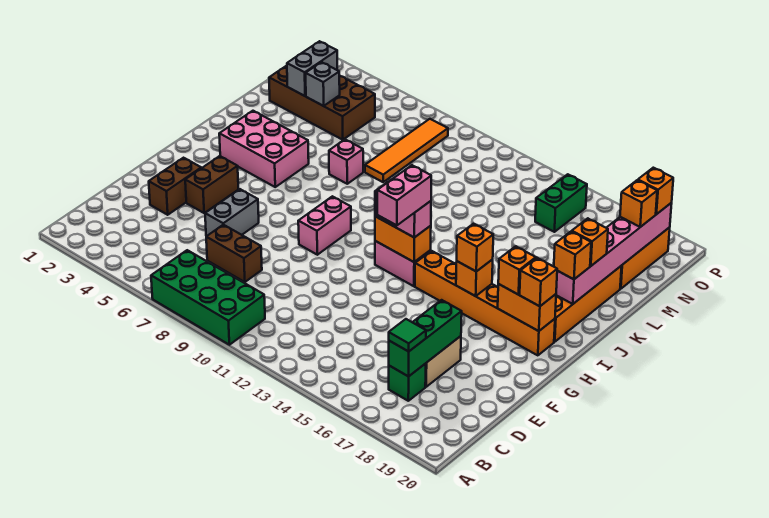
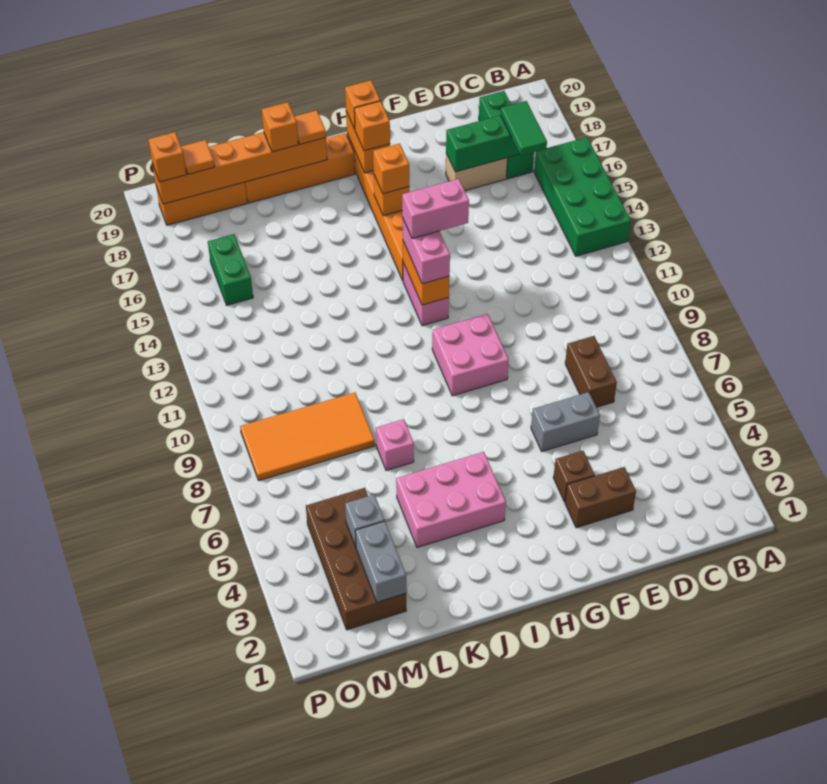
green 2x4 brick [151,250,265,345] -> green 2x4 brick moved to [534,137,631,256]
green 1x1 brick [389,364,426,401] -> green 1x3 brick [479,91,534,179]
green 1x1 tile [389,319,426,351] -> green 1x2 tile [501,101,547,156]
brown 1x2 brick [185,156,238,213] -> brown 1x1 brick [553,451,595,502]
pink 1x2 brick [298,196,351,255] -> pink 2x2 brick [432,314,509,396]
pink 2x3 brick [219,111,309,187] -> pink 2x3 brick turned to [396,452,506,547]
pink 1x6 brick [556,203,672,304] -> orange 1x6 brick [152,132,327,204]
orange 1x1 brick [554,231,591,279] -> orange 1x1 tile [294,110,326,144]
orange 1x4 tile [365,119,448,182] -> orange 2x4 tile [240,393,375,481]
grey 1x2 brick [287,41,337,96] -> grey 1x2 brick turned to [355,521,406,602]
green 1x2 brick [535,174,587,232] -> green 1x2 brick turned to [208,234,253,305]
orange 1x1 brick [620,180,657,227] -> orange 1x1 tile [181,140,215,174]

